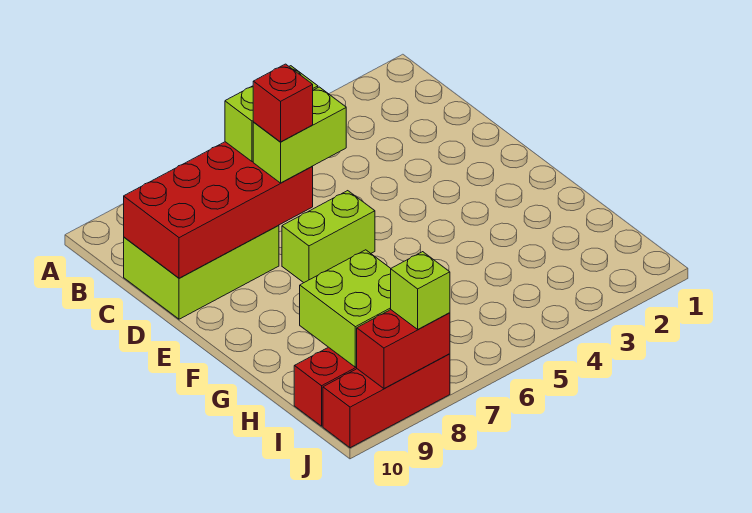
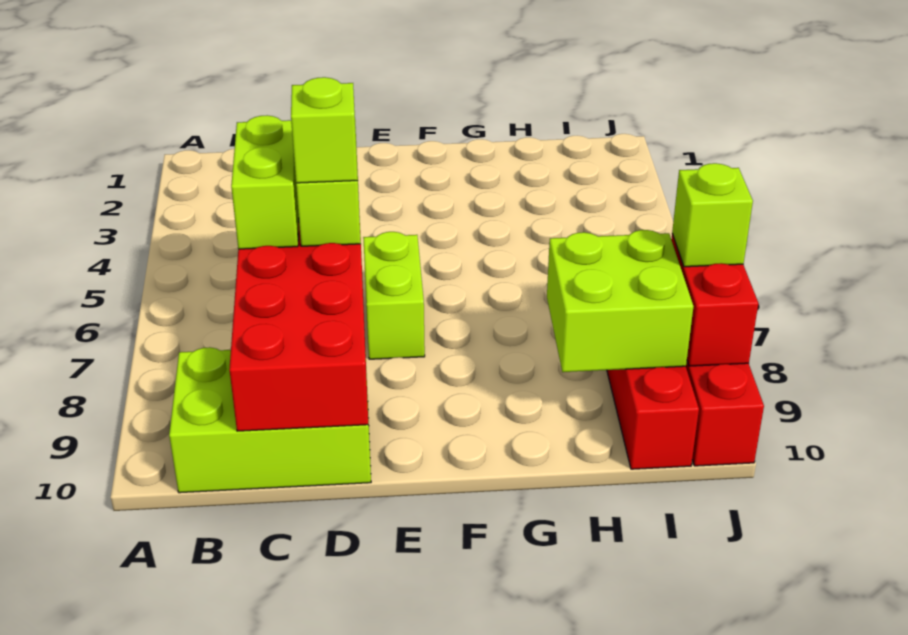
lime 2x3 brick [124,225,279,319] -> lime 2x3 brick turned to [169,347,371,493]
red 1x1 brick [253,64,313,142] -> lime 1x1 brick [291,77,358,183]

